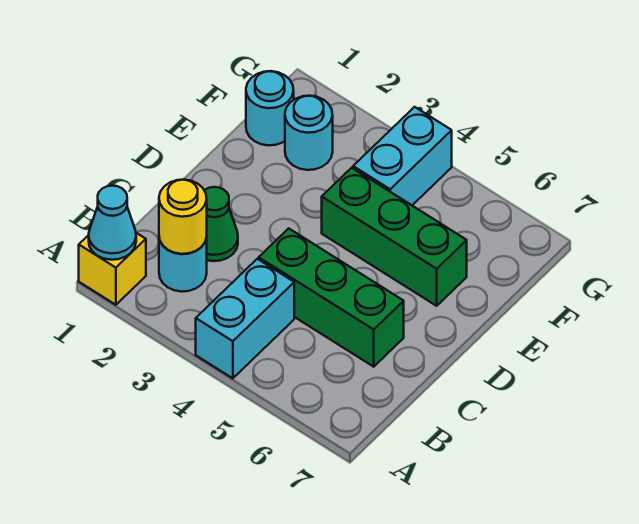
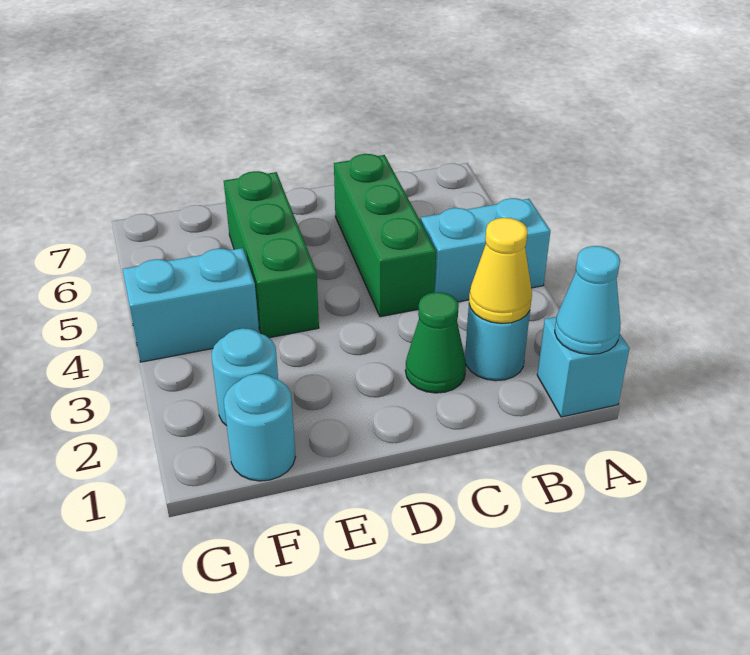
yellow 1x1 brick [79,233,146,305] -> cyan 1x1 brick [537,317,630,417]
yellow 1x1 round brick [159,180,207,254] -> yellow 1x1 cone [469,218,532,324]

